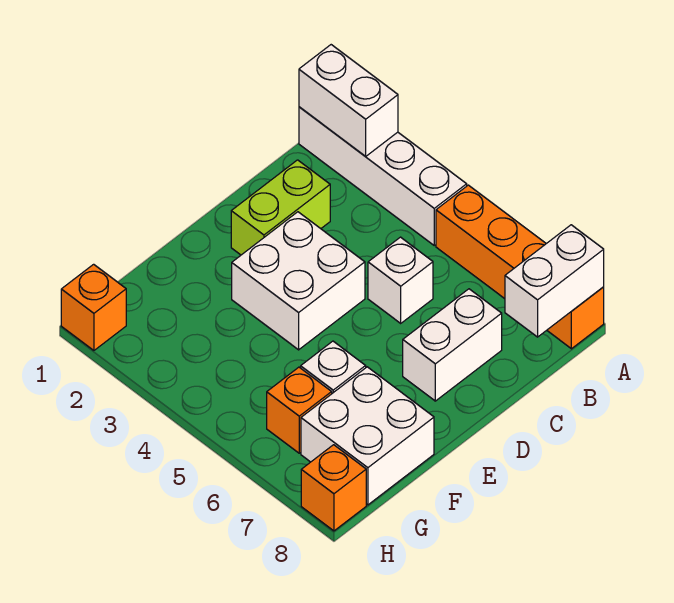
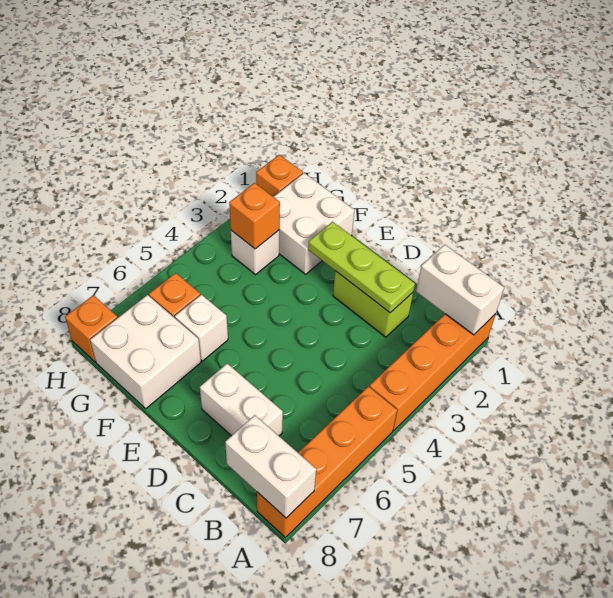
white 1x4 brick [299,107,467,245] -> orange 1x4 brick [370,314,496,431]
white 1x2 brick [299,45,398,156] -> white 1x2 brick turned to [416,245,504,335]
none -> lime 1x3 plate [308,222,415,313]
white 1x1 brick [368,237,433,323] -> white 1x1 brick moved to [231,230,279,275]
white 2x2 brick [232,212,365,350] -> white 2x2 brick moved to [274,173,355,274]
none -> orange 1x1 brick [229,183,280,249]

